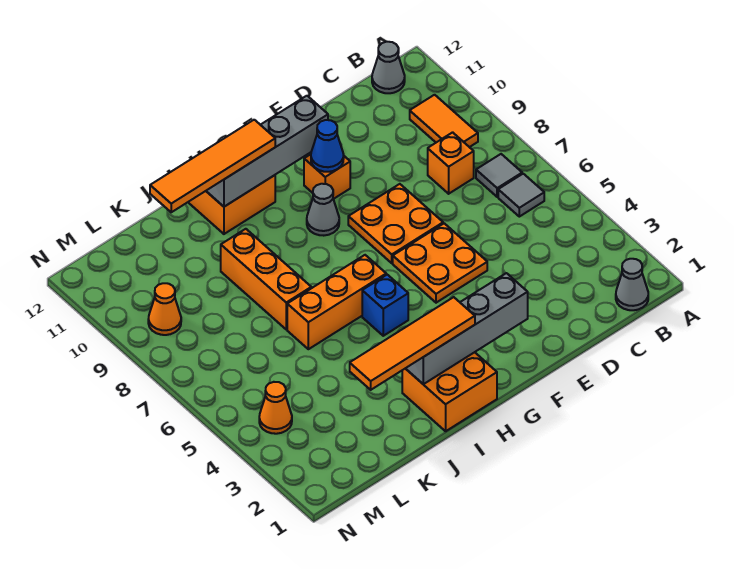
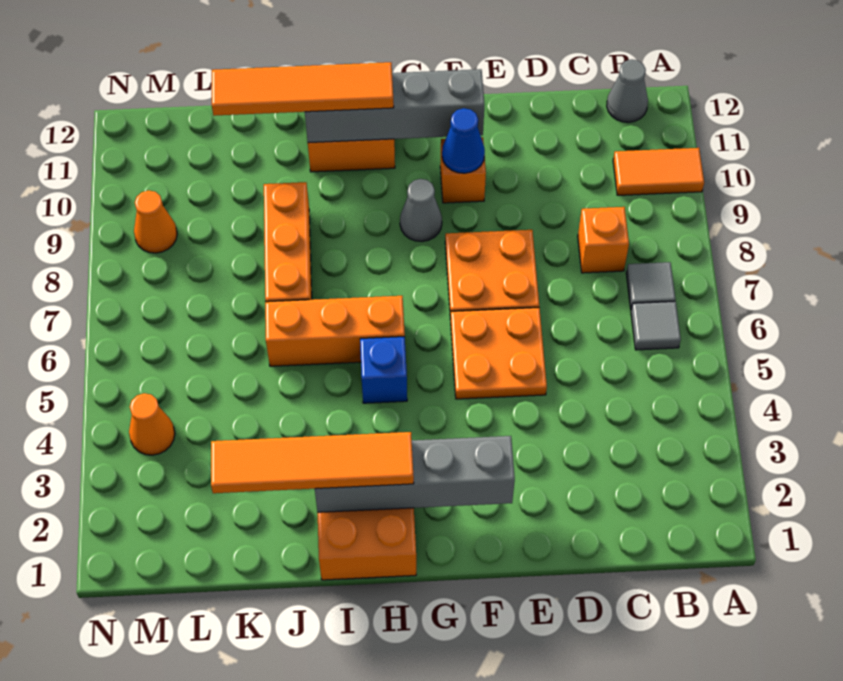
grey 1x1 cone [616,259,648,310] -> none
orange 1x2 tile [410,95,478,147] -> orange 1x2 tile turned to [613,148,704,195]

